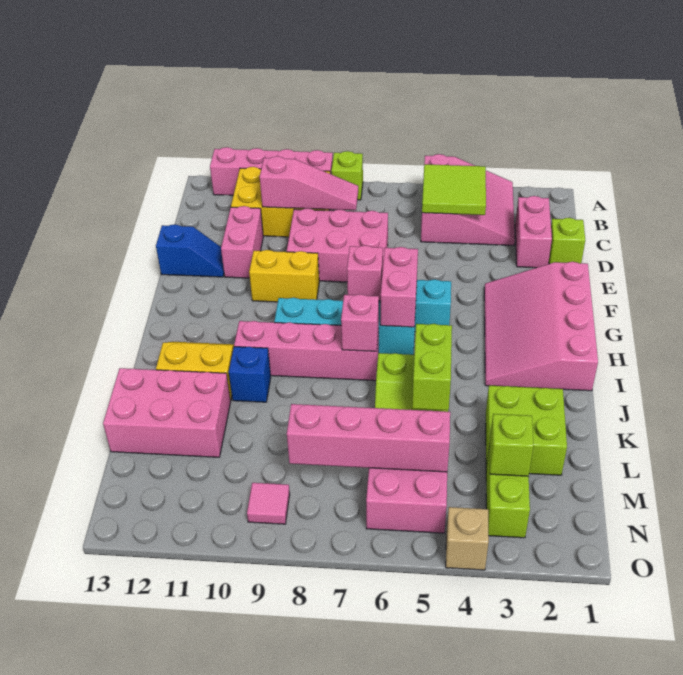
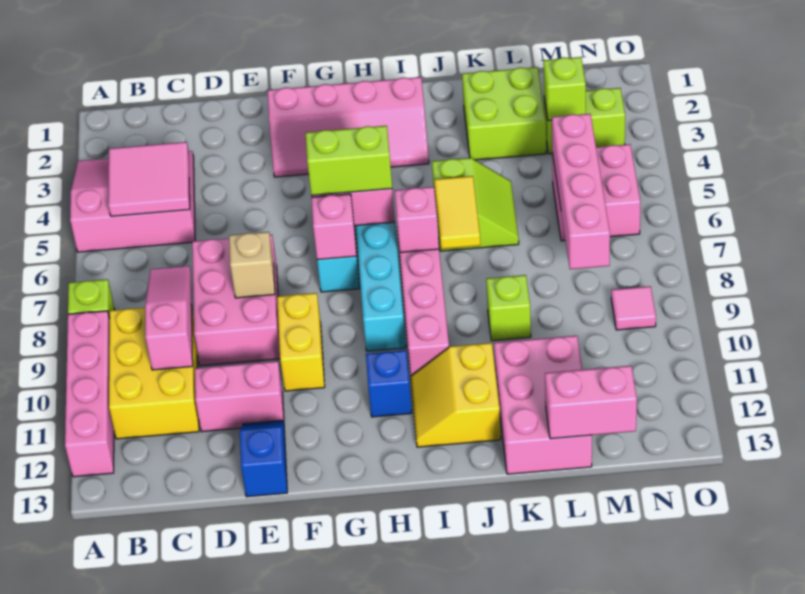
lime 2x2 tile [422,164,486,215] -> pink 2x2 tile [108,142,190,216]
pink 1x2 brick [515,196,552,268] -> pink 1x2 brick moved to [545,366,637,439]
lime 1x1 brick [549,218,585,264] -> lime 1x1 brick moved to [486,275,531,341]
pink 3x4 slope [484,262,598,391] -> pink 2x4 slope [268,77,429,177]
lime 1x2 brick [412,324,452,411] -> lime 1x2 brick moved to [306,126,392,195]
none -> yellow 1x2 tile [434,176,480,249]
blue 1x1 brick [229,347,271,402] -> blue 1x1 brick moved to [366,350,412,417]
tan 1x1 brick [446,507,489,570] -> tan 1x1 brick moved to [229,232,275,298]

